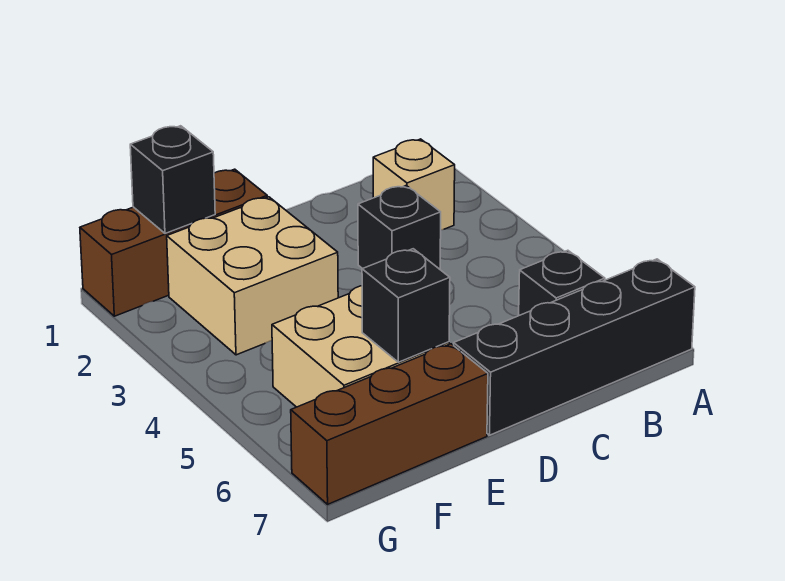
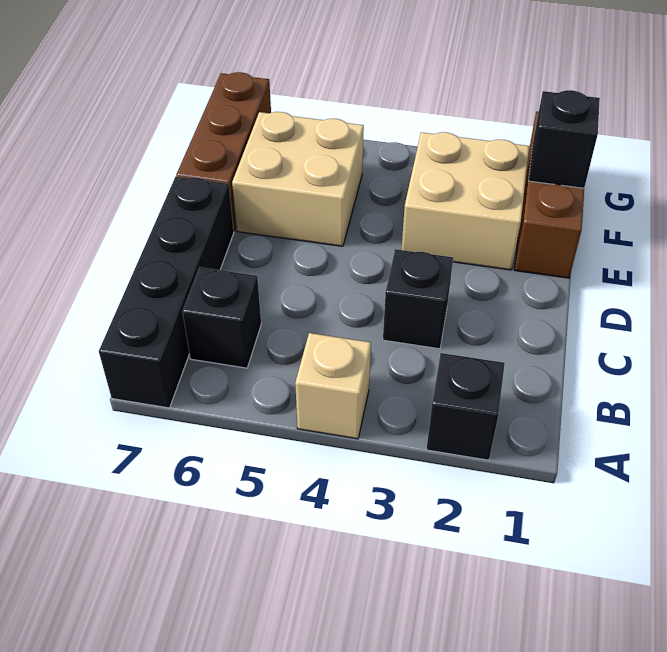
tan 1x1 brick [373,139,455,230] -> tan 1x1 brick moved to [295,333,371,439]
black 1x1 brick [362,249,450,362] -> black 1x1 brick moved to [426,353,505,460]

